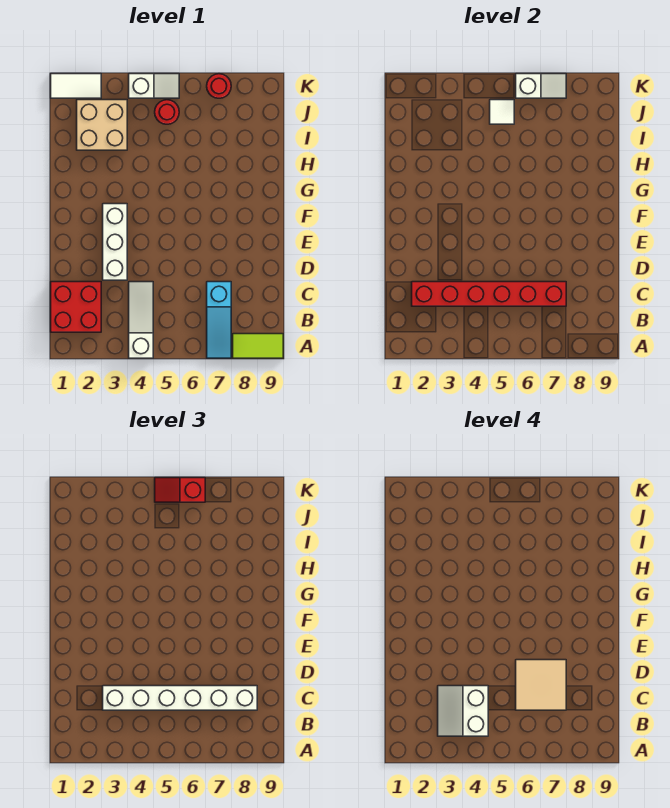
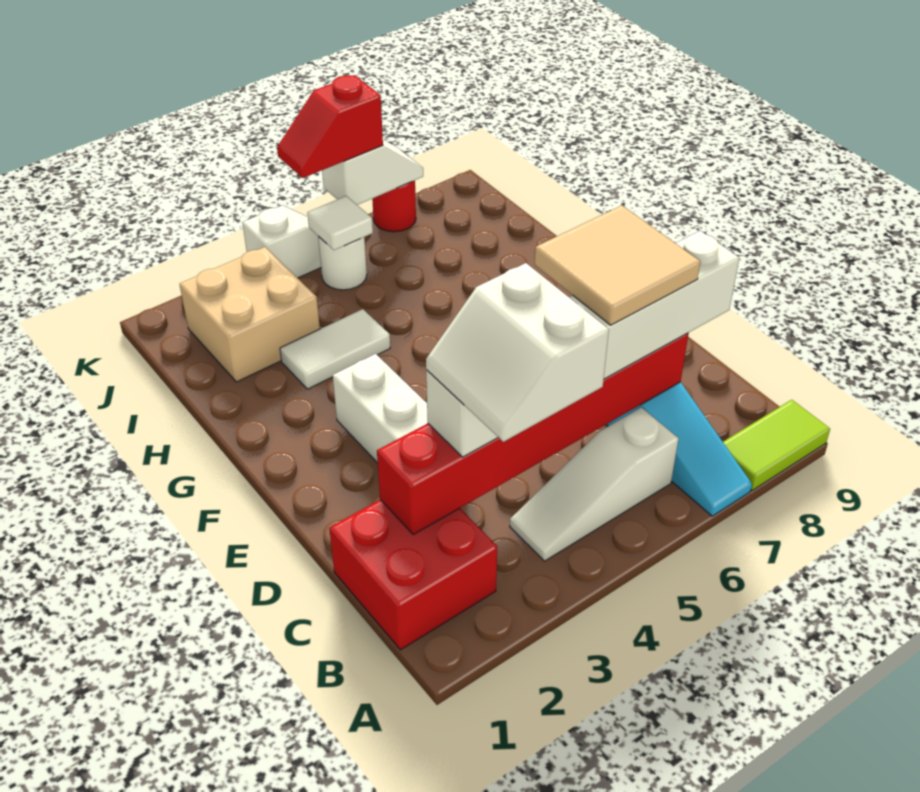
white 1x3 slope [129,282,153,358] -> white 1x3 slope turned to [510,407,679,561]
red 1x1 round brick [155,100,179,124] -> white 1x1 round brick [318,236,367,290]
white 1x2 tile [51,74,101,98] -> white 1x2 tile moved to [280,309,390,389]

